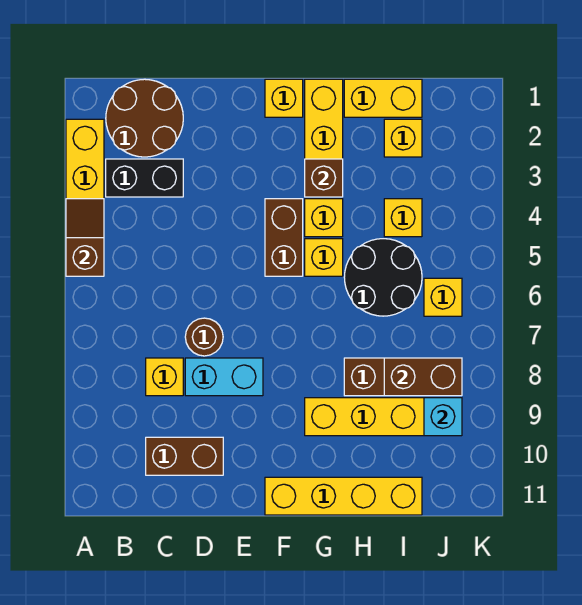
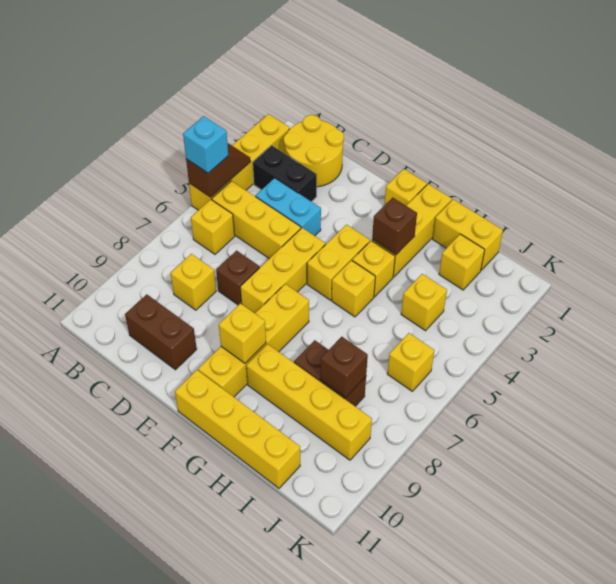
brown 2x2 round brick [106,79,183,157] -> yellow 2x2 round brick [284,115,344,187]
none -> yellow 1x3 brick [212,181,301,259]
none -> yellow 1x1 brick [191,200,235,254]
brown 1x1 round brick [185,318,223,356] -> brown 1x1 brick [216,251,260,305]
cyan 1x2 brick [185,358,263,396] -> cyan 1x2 brick moved to [256,178,321,236]
none -> yellow 1x3 brick [240,228,325,313]
brown 1x2 brick [265,199,303,276] -> yellow 1x2 brick [307,225,370,300]
none -> yellow 1x4 brick [198,284,309,397]
none -> yellow 1x1 brick [219,303,266,363]
black 2x2 round brick [344,239,422,316] -> none
brown 1x2 brick [384,358,462,396] -> brown 1x1 brick [320,337,368,397]
cyan 1x1 brick [424,398,462,436] -> cyan 1x1 brick moved to [183,116,228,173]

